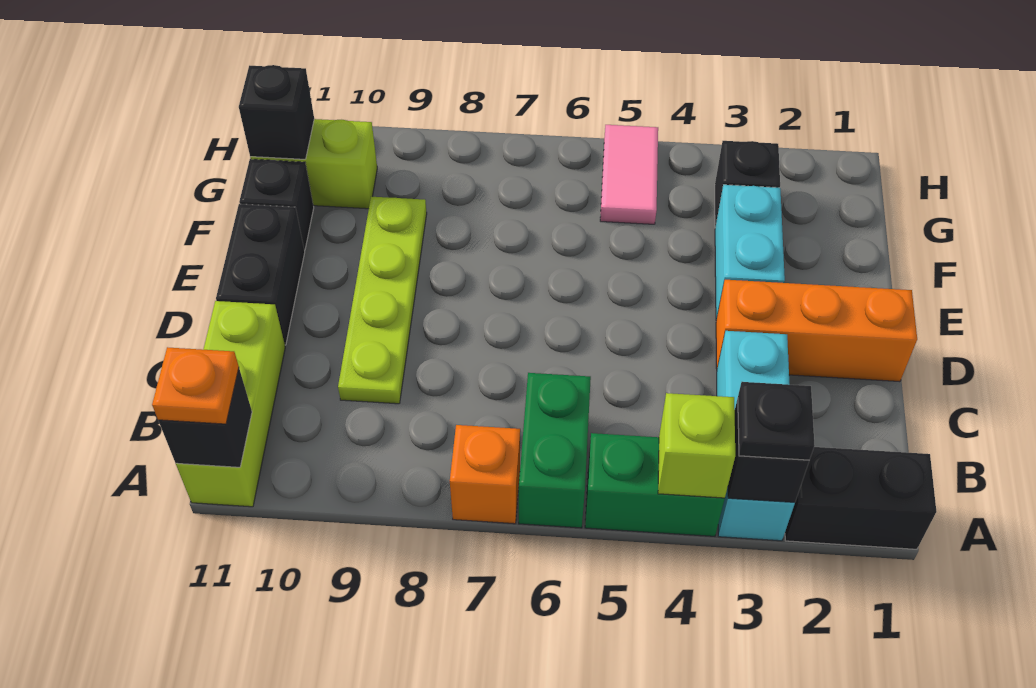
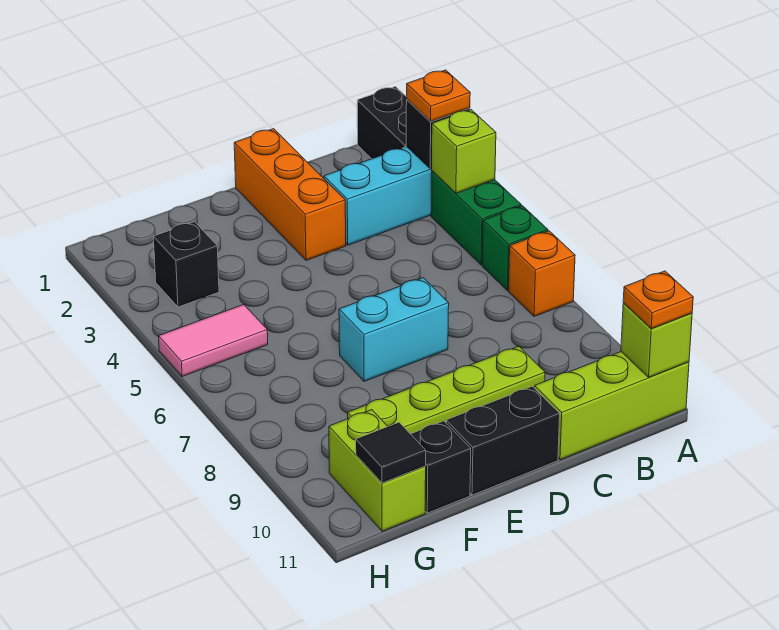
black 1x1 plate [738,382,815,460] -> orange 1x1 plate [407,70,470,121]
green 1x2 brick [519,373,591,528] -> green 1x1 brick [482,206,548,291]
black 1x1 brick [158,369,252,467] -> lime 1x1 brick [621,303,692,377]
cyan 1x2 brick [715,185,785,321] -> cyan 1x2 brick moved to [339,278,449,381]
black 1x1 brick [239,65,314,159] -> black 1x1 tile [356,422,426,483]

